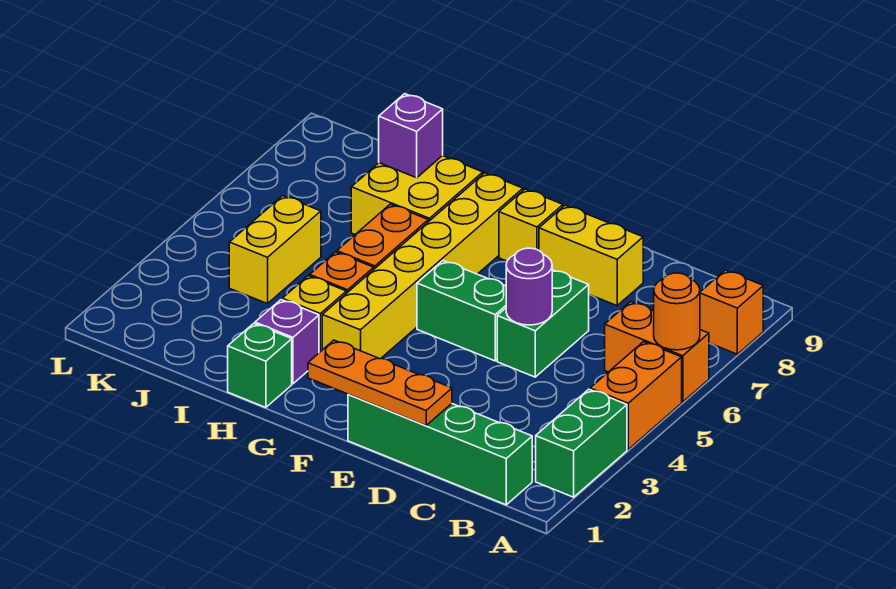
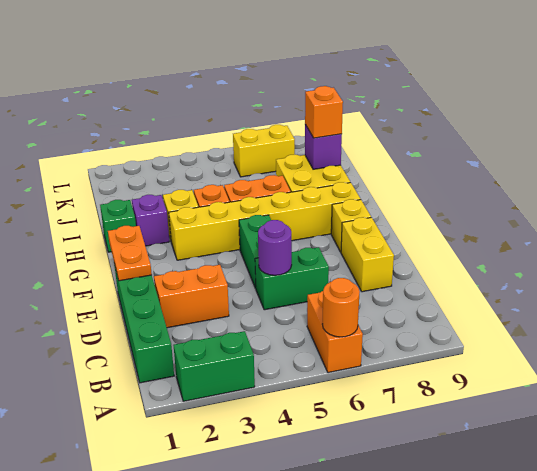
orange 1x2 brick [590,342,682,449] -> orange 1x2 brick moved to [154,265,229,328]
orange 1x1 brick [700,270,763,354] -> orange 1x1 brick moved to [305,86,343,138]
orange 1x3 plate [308,340,452,426] -> orange 1x2 plate [108,226,152,281]
yellow 1x2 brick [229,196,321,304] -> yellow 1x2 brick moved to [233,125,295,177]

